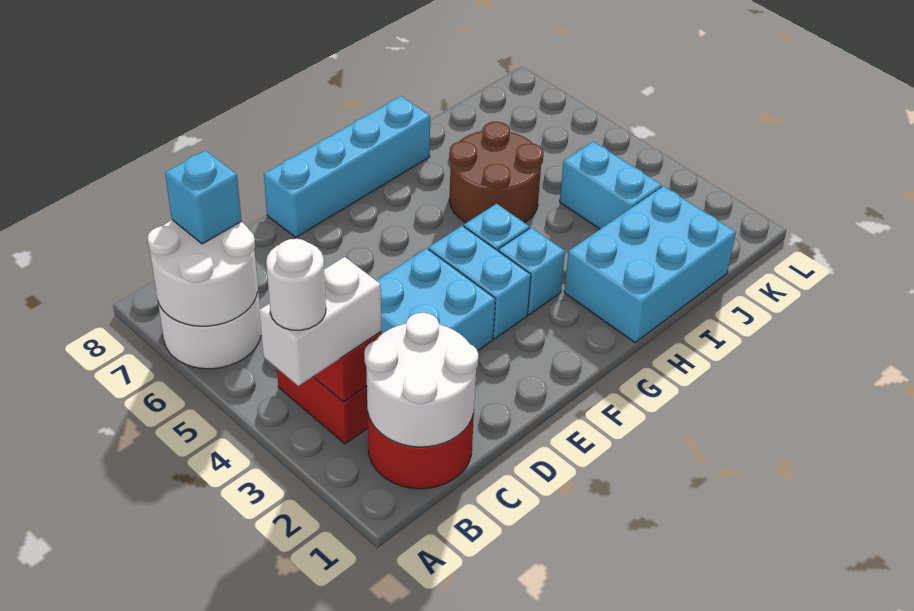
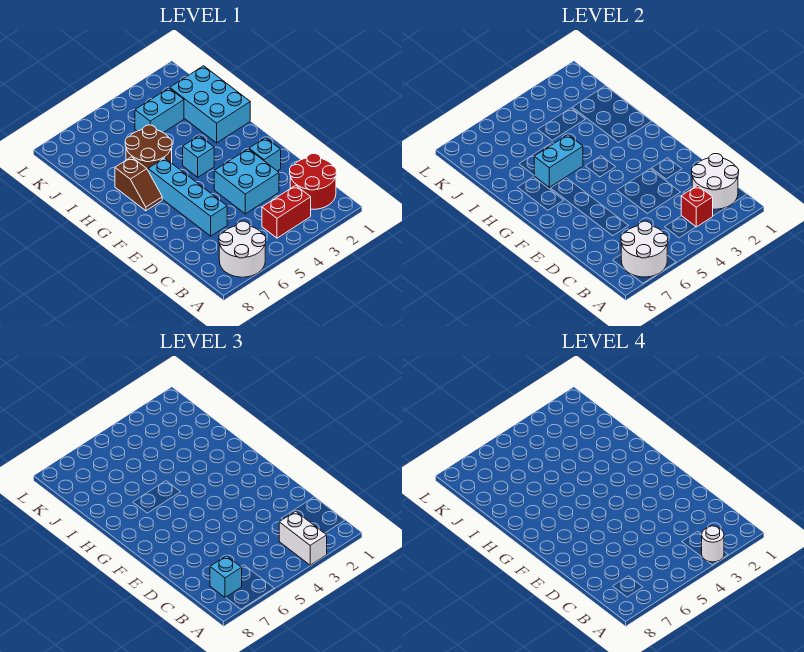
cyan 1x4 brick [264,96,430,237] -> cyan 1x4 brick moved to [148,158,227,236]
cyan 1x2 brick [429,226,531,339] -> cyan 1x2 brick moved to [534,135,583,187]
cyan 1x1 brick [498,228,565,315] -> cyan 1x1 brick moved to [249,138,281,171]
none -> brown 1x2 slope [115,157,162,211]

